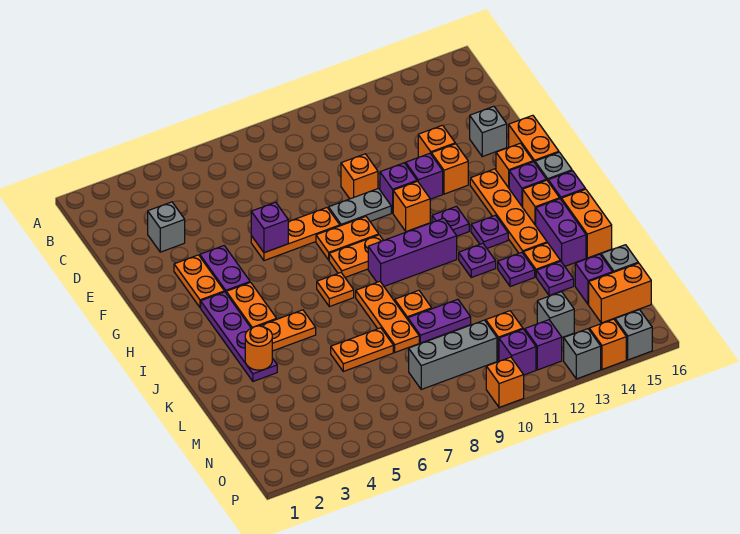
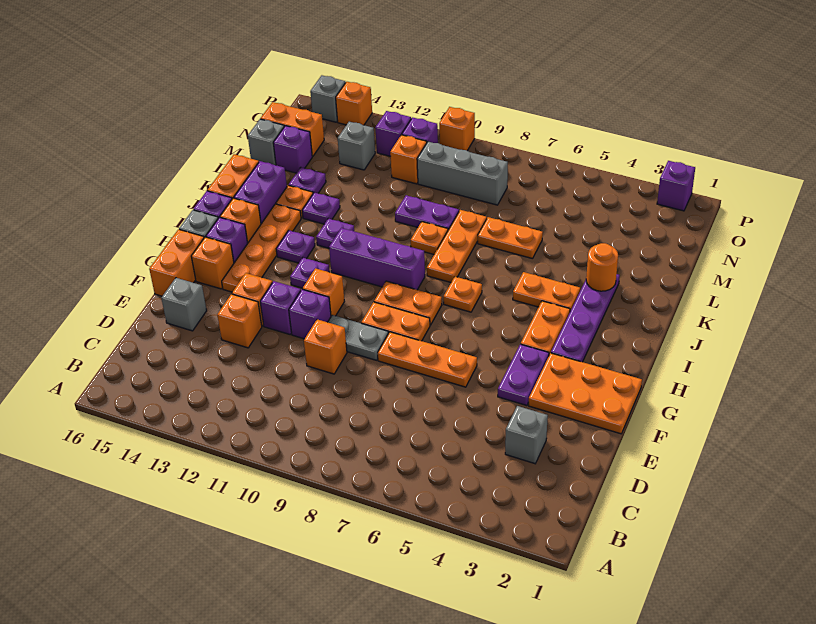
orange 1x2 plate [174,255,224,308] -> orange 2x3 plate [528,353,642,434]
purple 1x1 brick [251,202,288,253] -> purple 1x1 brick moved to [657,161,695,211]
grey 1x1 brick [564,329,601,379] -> none

